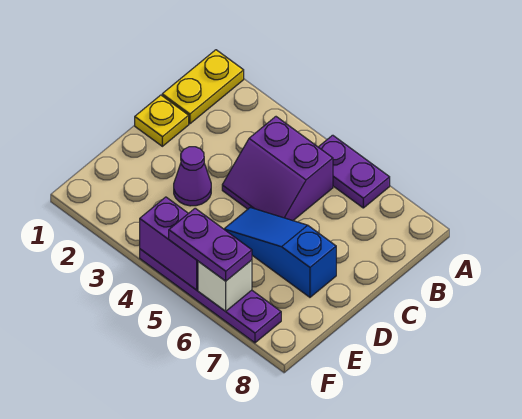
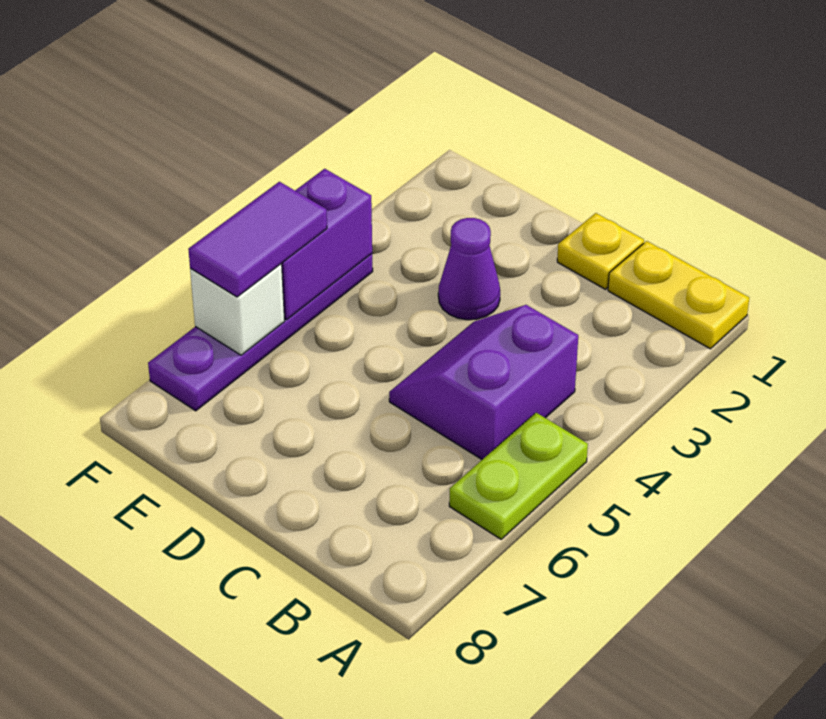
purple 1x2 plate [319,135,390,208] -> lime 1x2 plate [449,413,588,539]
blue 1x3 slope [224,208,336,297] -> none
purple 1x2 plate [169,208,252,281] -> purple 1x2 tile [188,182,327,297]

